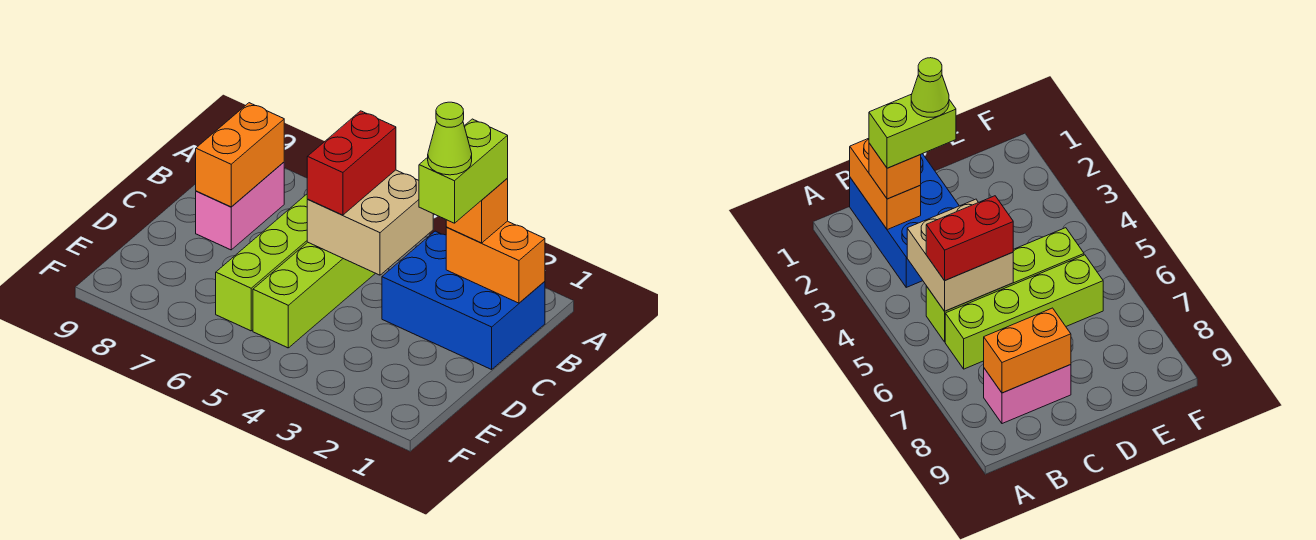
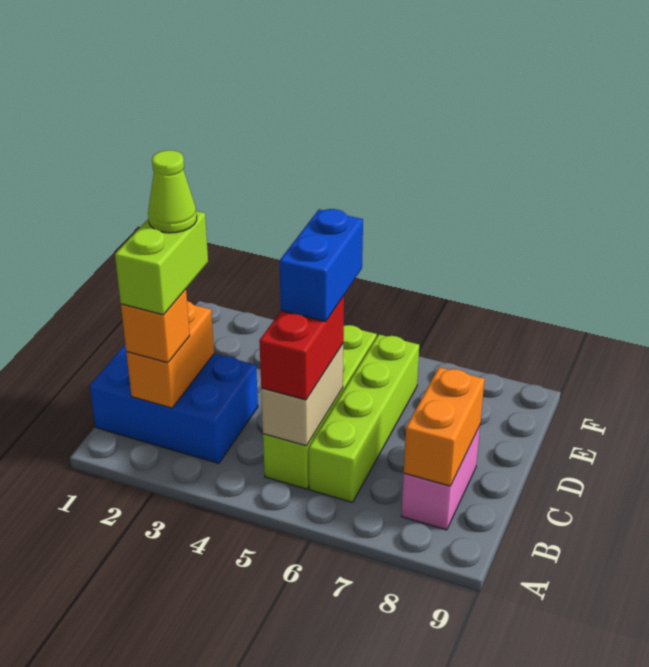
orange 1x2 brick [446,221,545,303] -> orange 1x2 brick turned to [126,301,214,408]
tan 2x2 brick [307,170,433,275] -> tan 1x2 brick [261,344,343,446]
none -> blue 1x2 brick [279,209,363,322]

